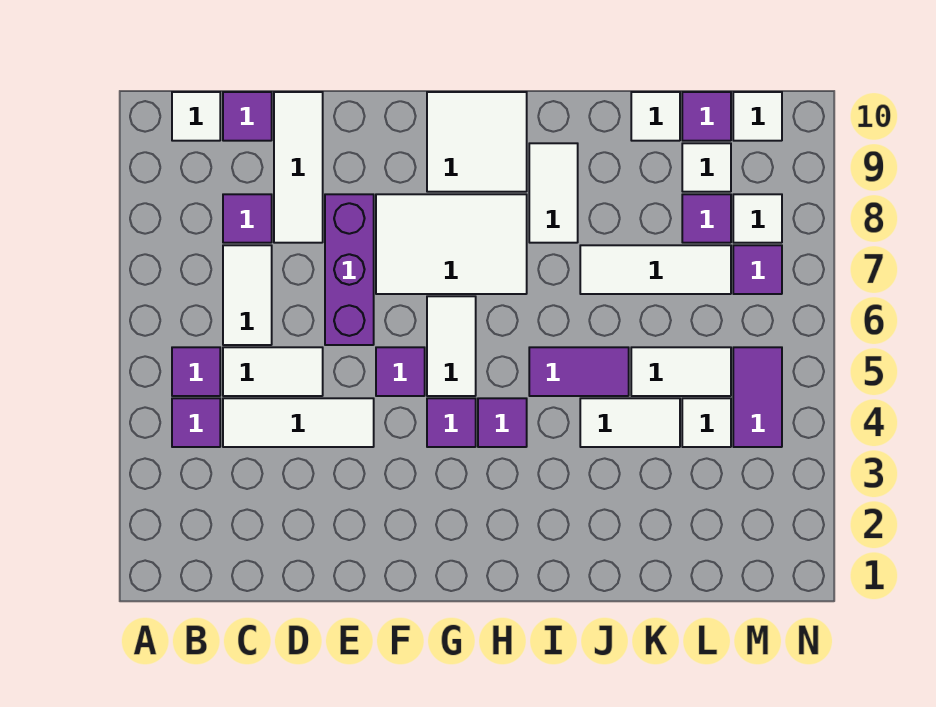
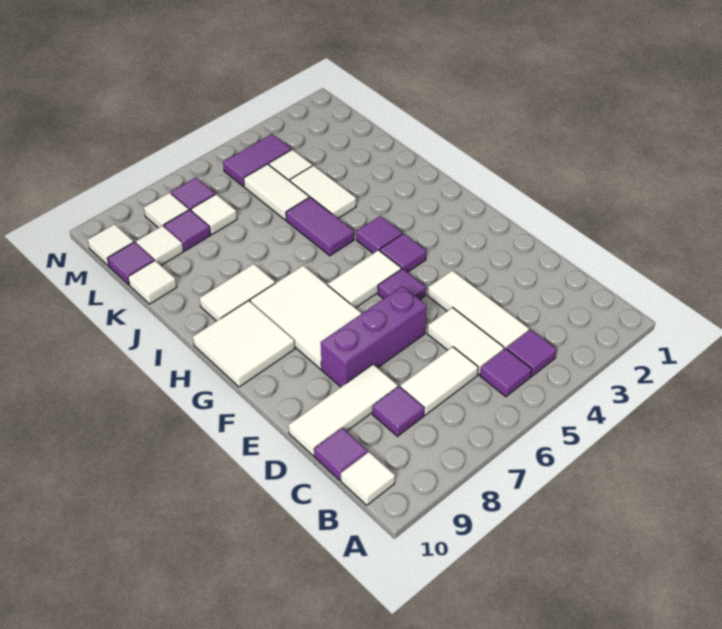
white 1x3 tile [580,245,731,294] -> white 1x1 tile [191,194,237,234]

